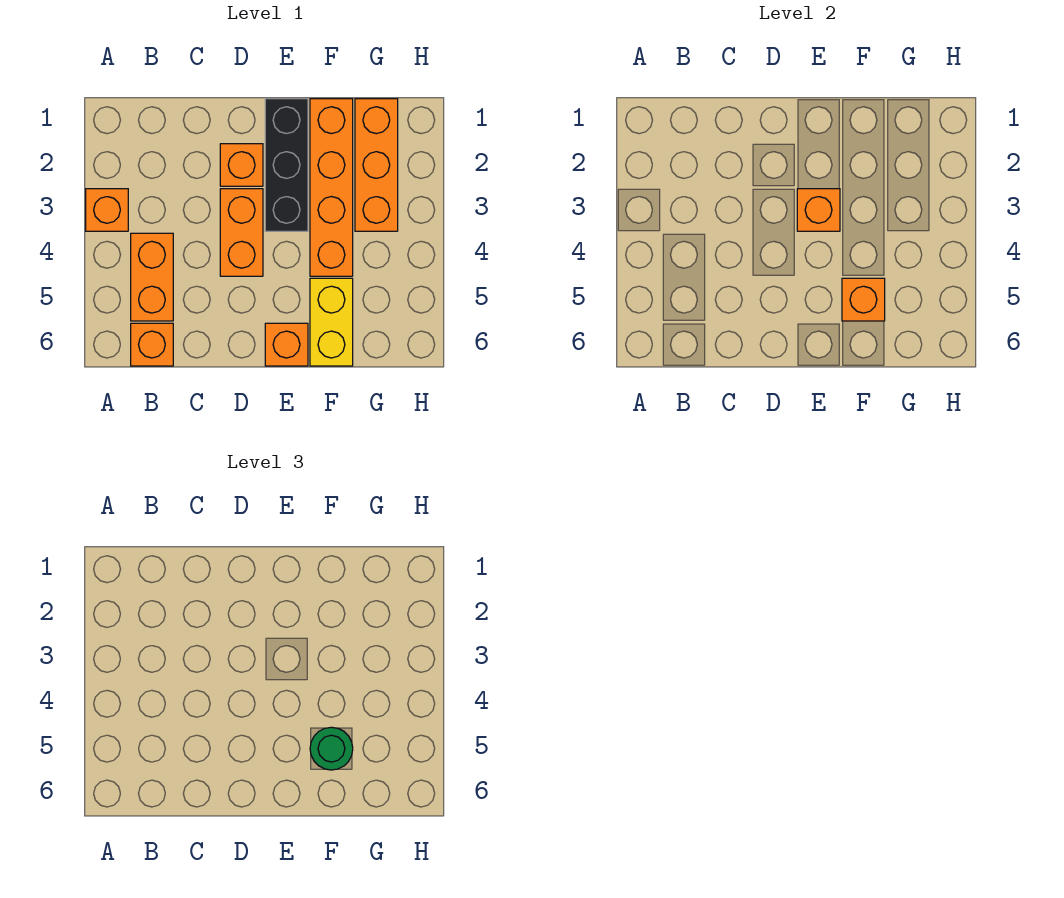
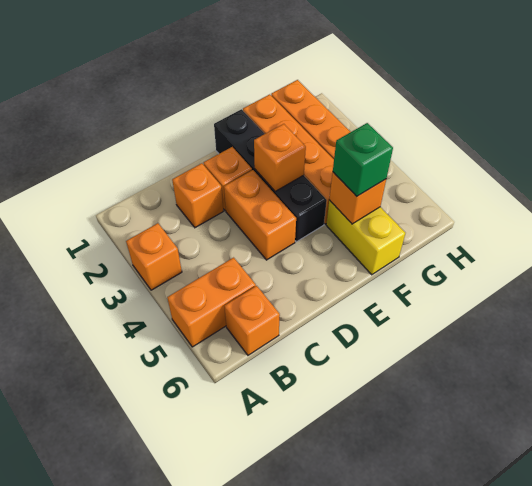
orange 1x2 brick [131,233,173,321] -> orange 1x2 brick turned to [167,258,256,347]
black 1x3 brick [265,99,308,231] -> black 1x4 brick [214,109,327,242]
orange 1x1 brick [265,323,308,366] -> orange 1x1 brick moved to [172,163,223,228]
green 1x1 round brick [310,727,353,770] -> green 1x1 brick [333,123,393,196]

